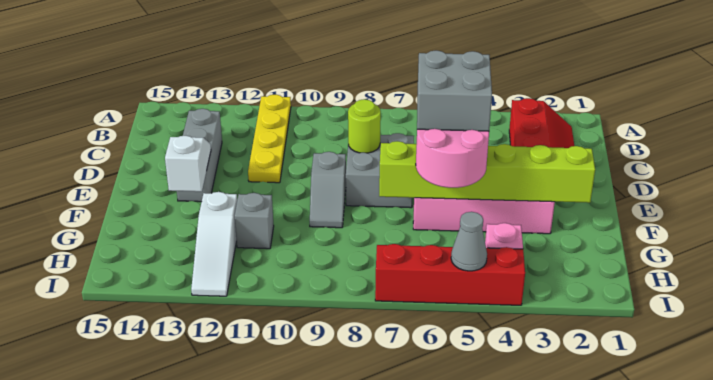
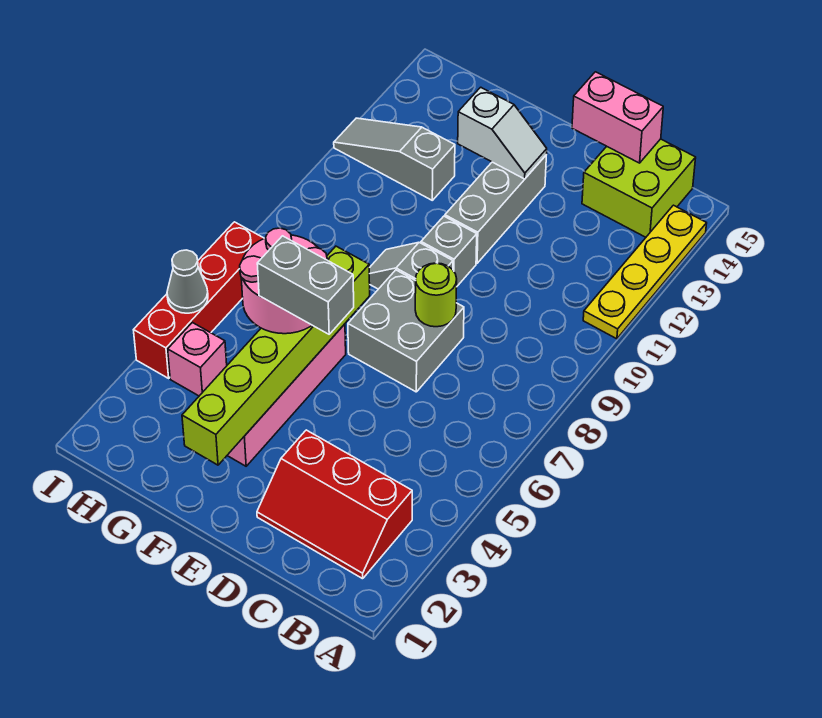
yellow 1x4 plate [248,95,291,183] -> yellow 1x4 plate turned to [583,205,707,339]
none -> lime 2x2 brick [582,139,696,237]
grey 1x3 brick [177,109,222,202] -> grey 1x3 brick turned to [445,156,546,263]
none -> pink 1x2 brick [572,72,663,163]
grey 2x2 brick [417,50,492,131] -> grey 1x2 brick [257,236,354,334]
grey 1x1 brick [235,193,274,249] -> grey 1x1 brick moved to [421,216,477,286]
white 1x3 slope [191,192,237,296] -> grey 1x3 slope [334,118,455,200]

